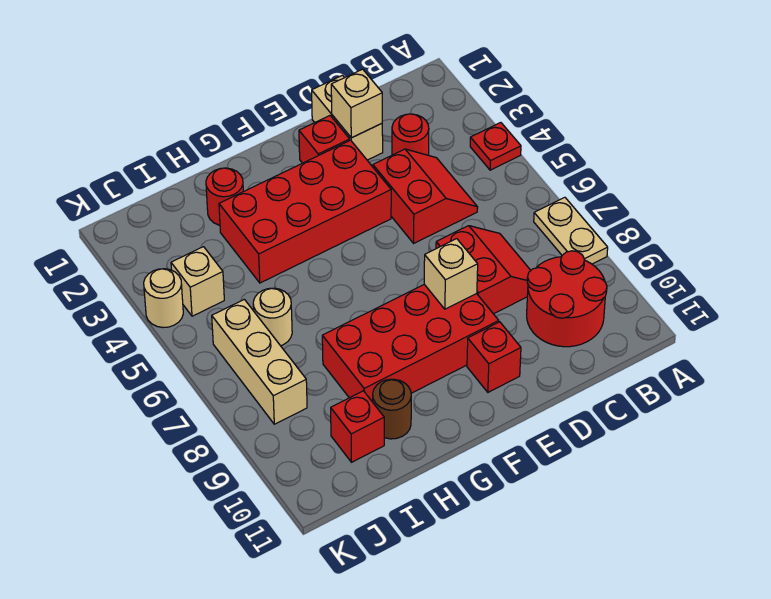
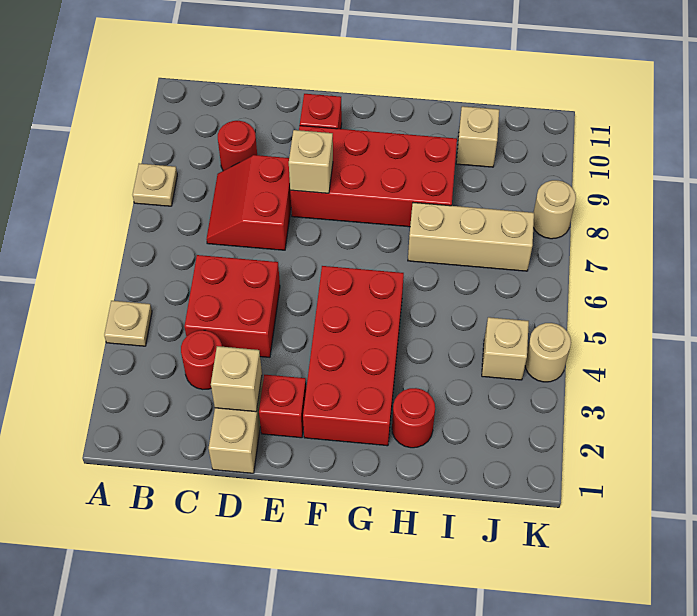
red 1x1 plate [470,123,521,170] -> tan 1x1 plate [104,301,152,346]
tan 1x2 plate [534,197,608,264] -> tan 1x1 plate [132,164,177,206]
red 2x2 round brick [527,251,607,347] -> red 1x1 round brick [218,121,257,171]
red 2x2 slope [373,149,478,243] -> red 2x2 brick [184,255,280,357]
red 2x4 brick [219,140,391,283] -> red 2x4 brick turned to [303,266,404,446]
brown 1x1 round brick [373,379,411,439] -> none
tan 1x1 round brick [253,288,292,346] -> tan 1x1 round brick moved to [533,180,576,239]
red 1x1 brick [331,391,384,462] -> tan 1x1 brick [456,106,499,167]
tan 1x3 brick [212,299,307,424] -> tan 1x3 brick turned to [408,203,534,271]

